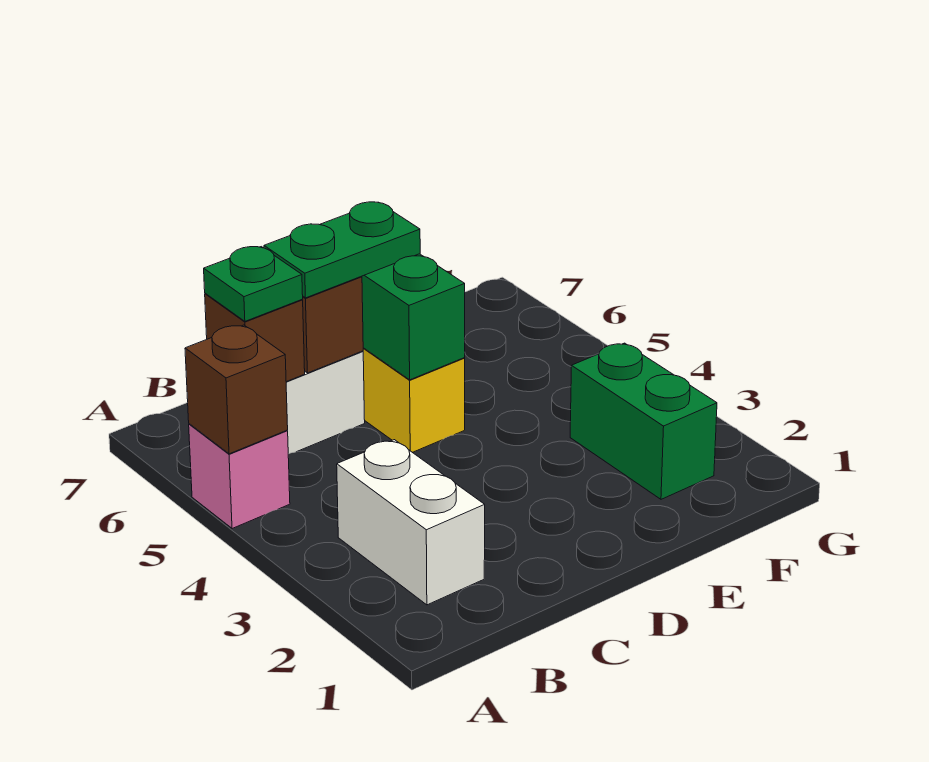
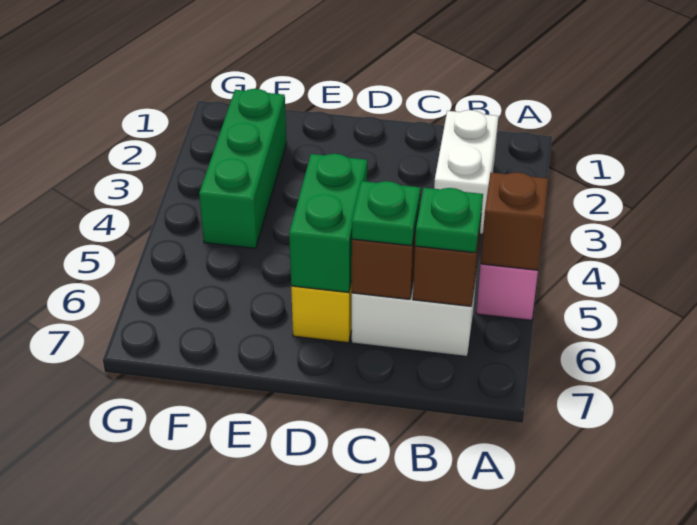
green 1x2 plate [264,202,420,298] -> green 1x1 plate [352,181,420,246]
green 1x2 brick [570,343,717,499] -> green 1x3 brick [199,89,287,248]

